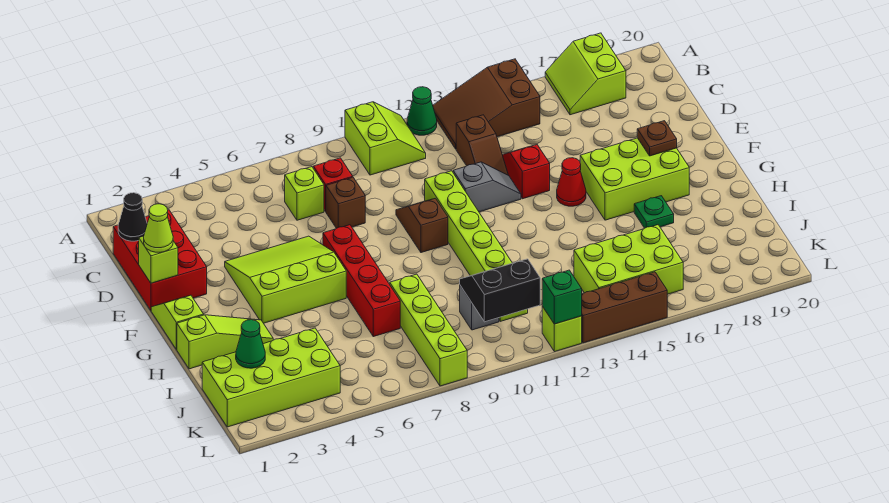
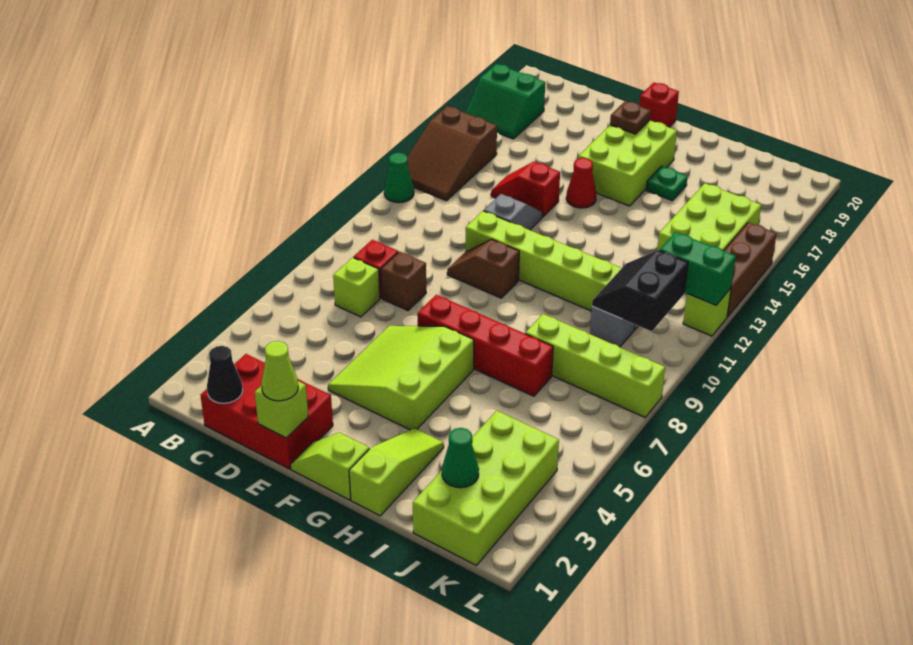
lime 2x2 slope [345,102,426,175] -> none
lime 2x2 slope [545,33,626,115] -> green 2x2 slope [466,64,545,139]
brown 1x2 slope [456,115,508,175] -> none
none -> red 1x1 brick [639,83,679,127]
green 1x1 brick [542,270,582,324] -> green 1x2 brick [660,232,736,305]

